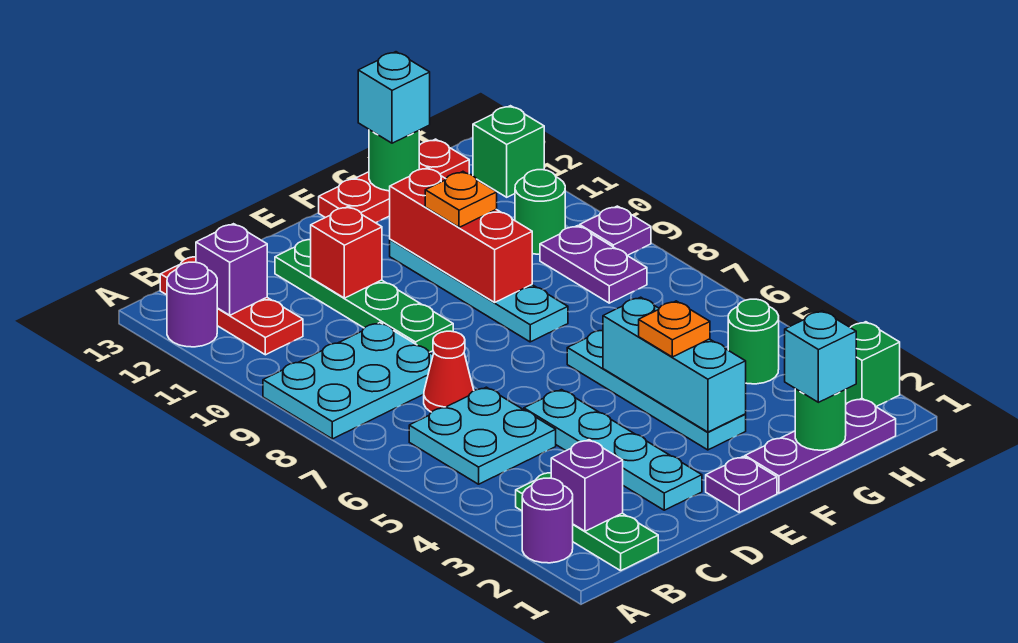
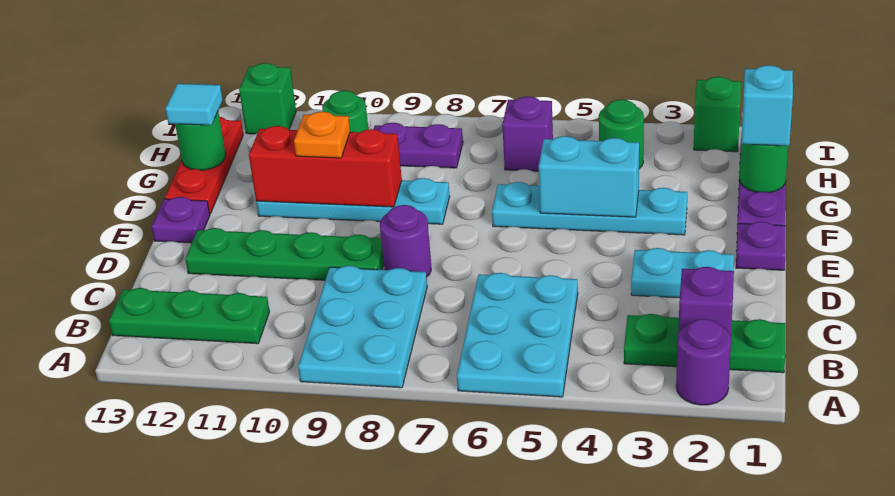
purple 1x1 round brick [167,262,217,347] -> purple 1x1 round brick moved to [380,205,431,277]
cyan 2x2 plate [409,387,556,484] -> cyan 2x3 plate [457,273,578,397]
red 1x3 plate [160,257,303,355] -> green 1x3 plate [109,288,270,344]
purple 1x1 brick [196,224,267,315] -> purple 1x1 brick moved to [502,97,553,171]
red 1x1 cone [424,331,474,412] -> none
cyan 1x4 plate [524,390,702,510] -> cyan 1x2 plate [631,248,734,298]
red 1x1 brick [310,206,382,298] -> none
cyan 1x3 brick [603,297,746,432] -> cyan 1x2 brick [539,136,639,217]
orange 1x1 plate [639,301,710,357] -> none
cyan 1x1 brick [358,52,430,143] -> cyan 1x1 tile [165,84,223,125]
purple 1x1 plate [580,206,651,256] -> purple 1x1 plate moved to [152,197,210,243]

